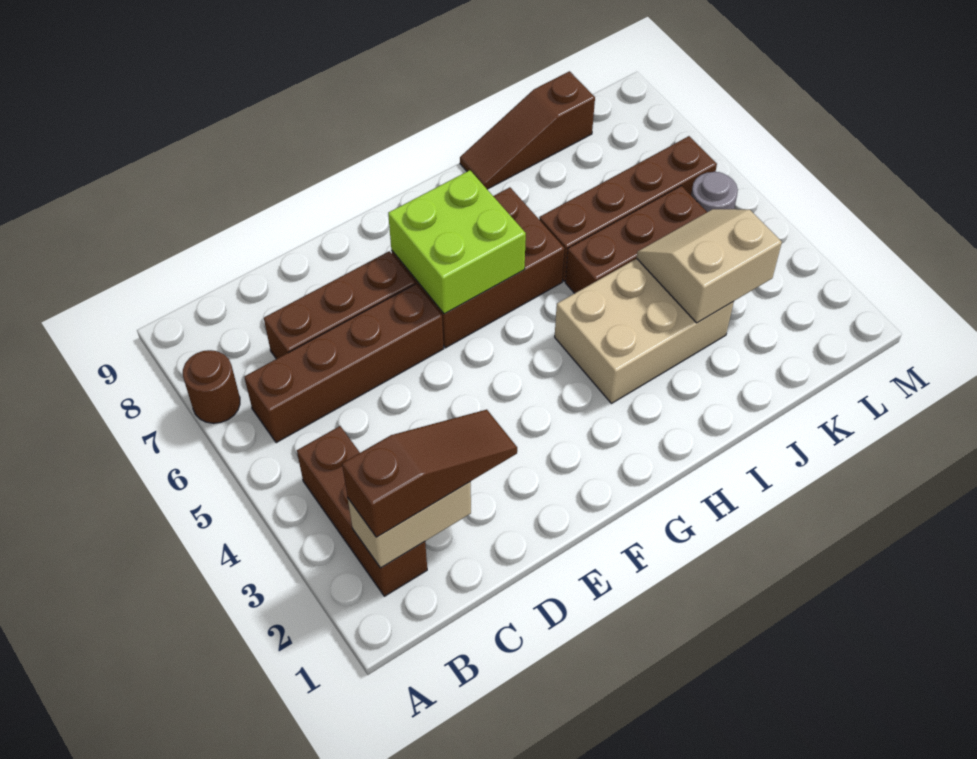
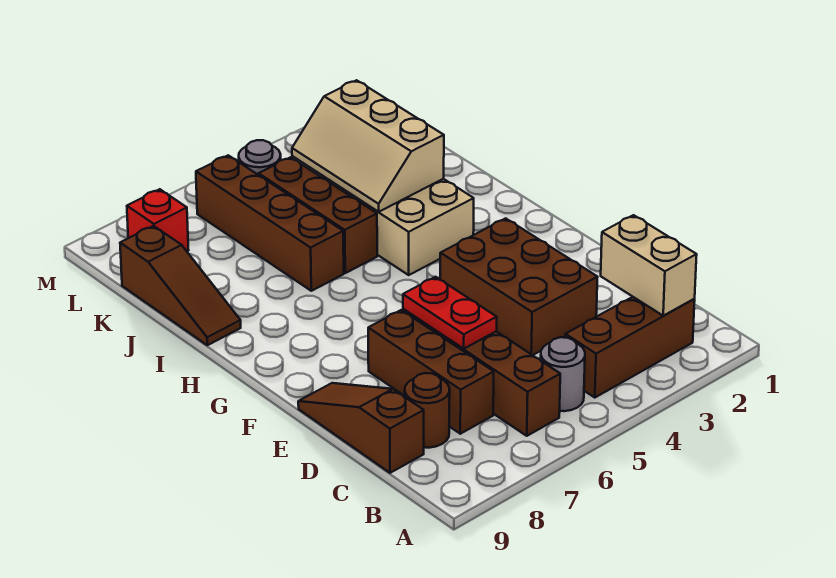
brown 1x1 round brick [183,350,240,423] -> brown 1x1 round brick moved to [405,373,450,448]
brown 1x3 slope [342,410,517,537] -> brown 1x3 slope moved to [298,383,424,473]
none -> grey 1x1 round brick [541,337,585,411]
none -> red 1x2 plate [403,277,497,349]
brown 2x3 brick [391,187,565,348] -> brown 2x3 brick moved to [440,218,598,355]
lime 2x2 brick [388,170,526,314] -> none
tan 2x2 slope [637,209,782,323] -> tan 2x3 slope [292,80,444,212]
none -> red 1x1 brick [127,189,189,251]

